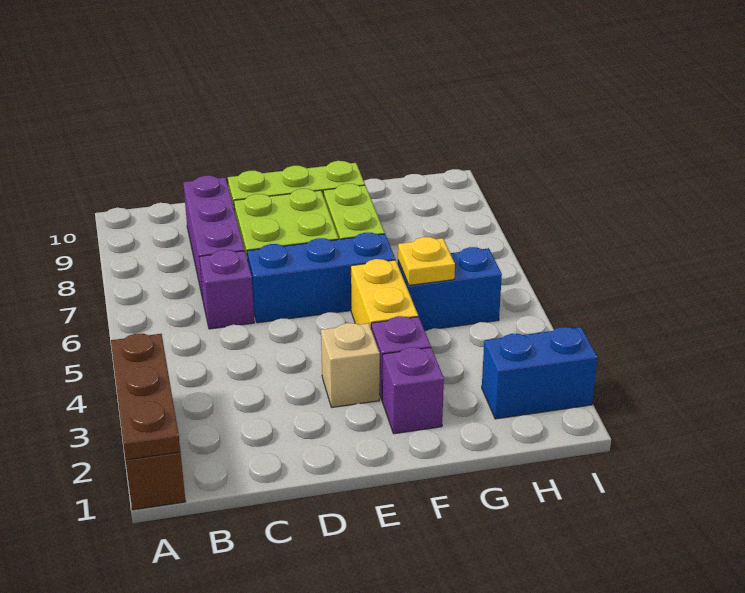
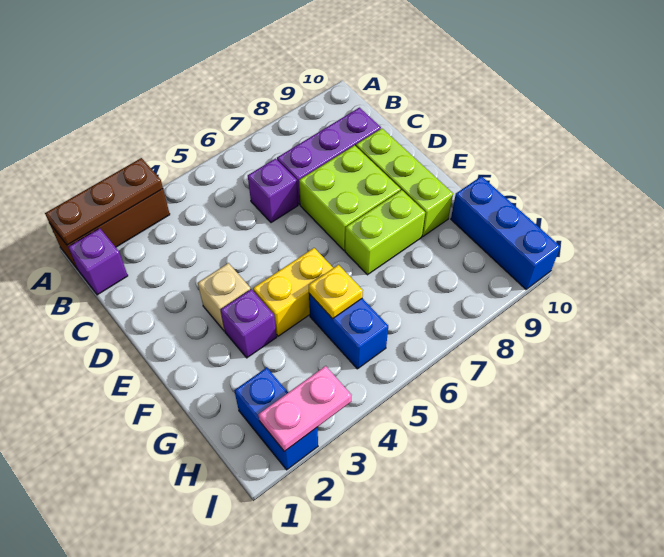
blue 1x3 brick [247,233,395,323] -> blue 1x3 brick moved to [451,176,560,289]
purple 1x1 brick [382,347,444,434] -> purple 1x1 brick moved to [69,228,128,295]
none -> pink 1x2 plate [258,366,351,451]

